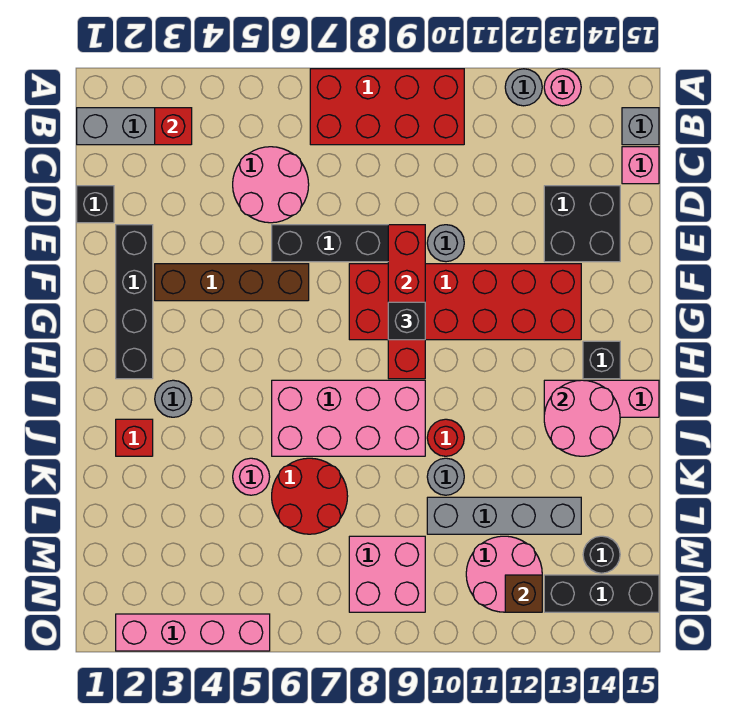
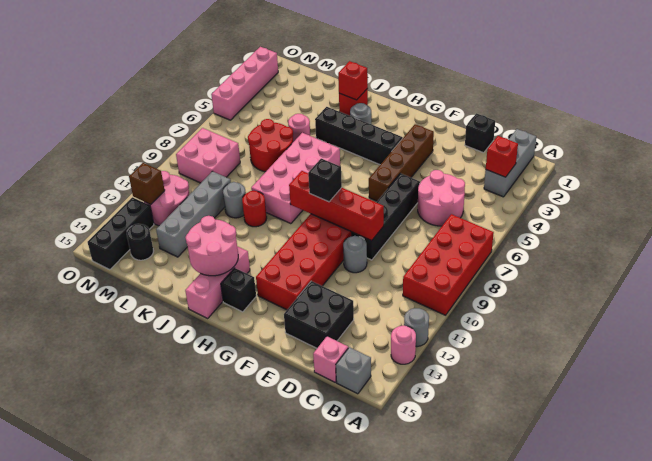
black 1x4 brick [116,225,153,379] -> black 1x4 brick moved to [315,107,403,165]
none -> red 1x1 brick [338,61,368,100]

